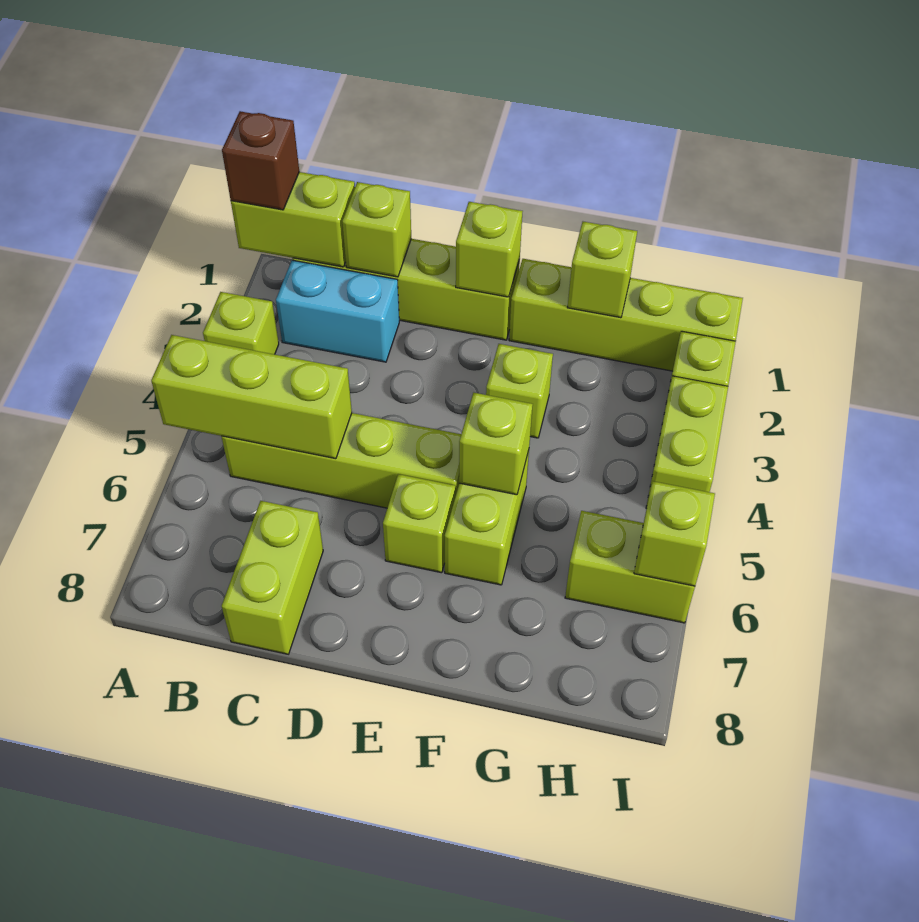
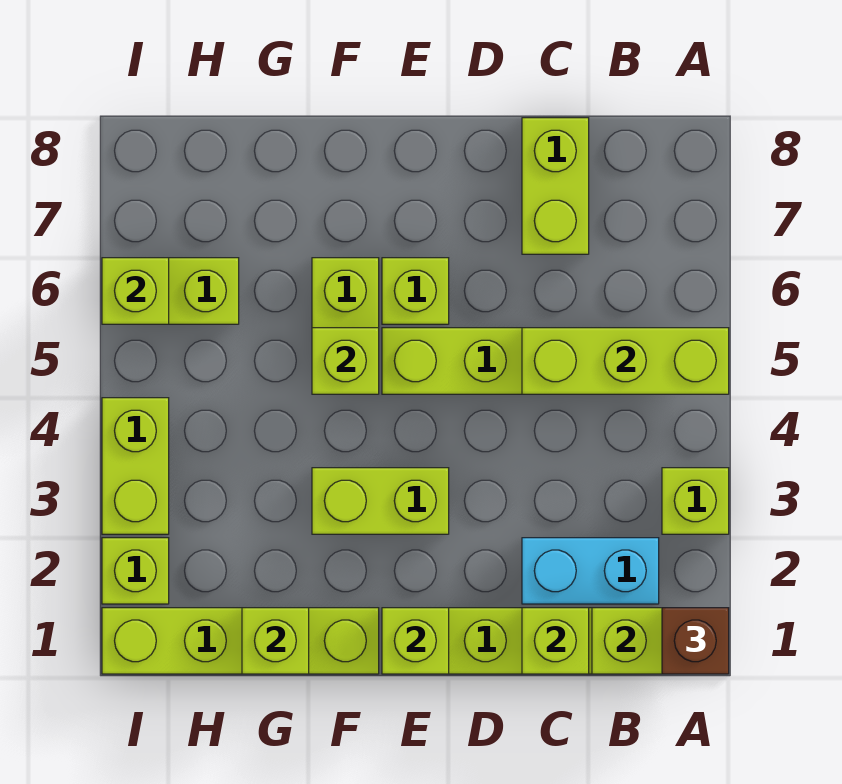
lime 1x1 brick [486,344,553,438] -> lime 1x2 brick [312,468,449,534]

